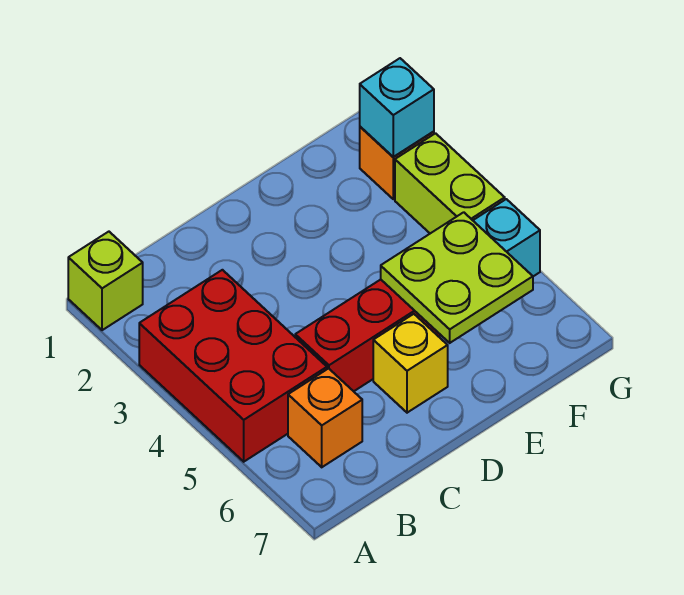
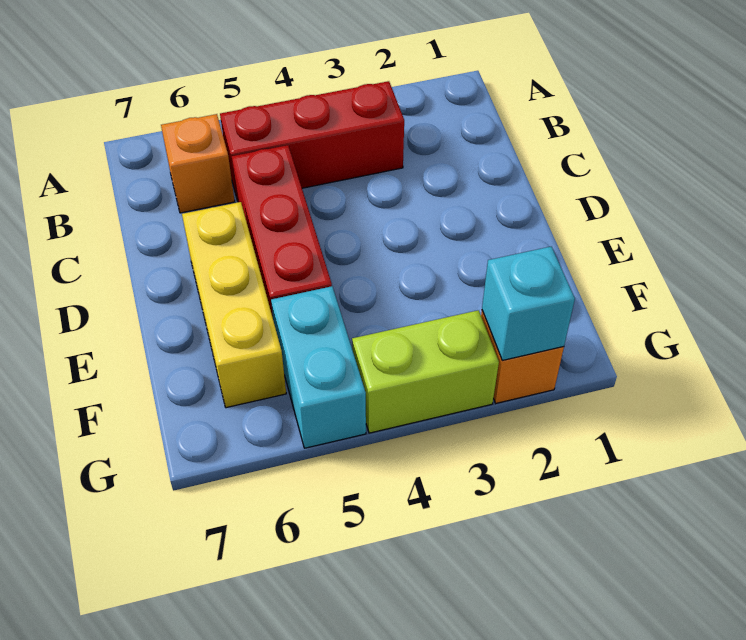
lime 1x1 brick [68,232,143,330] -> none
red 2x3 brick [139,270,327,462] -> red 1x3 brick [220,81,404,201]
yellow 1x1 brick [373,314,448,413] -> yellow 1x3 brick [182,202,286,408]
lime 2x2 plate [381,212,533,343] -> none

